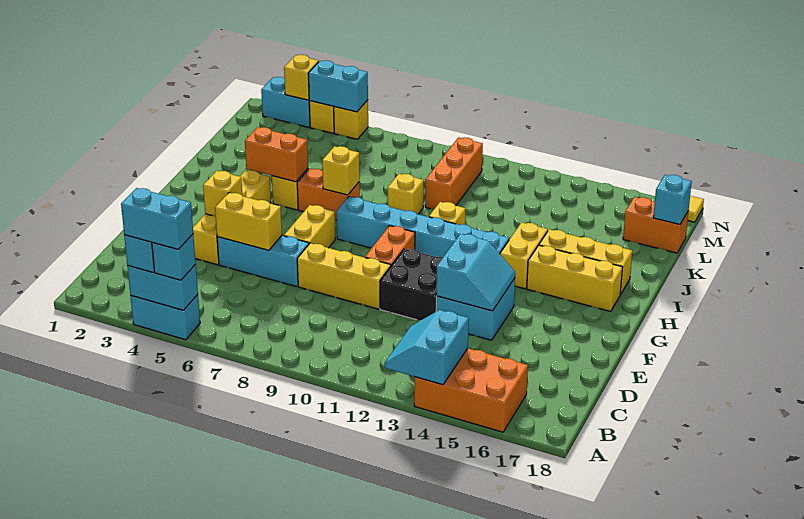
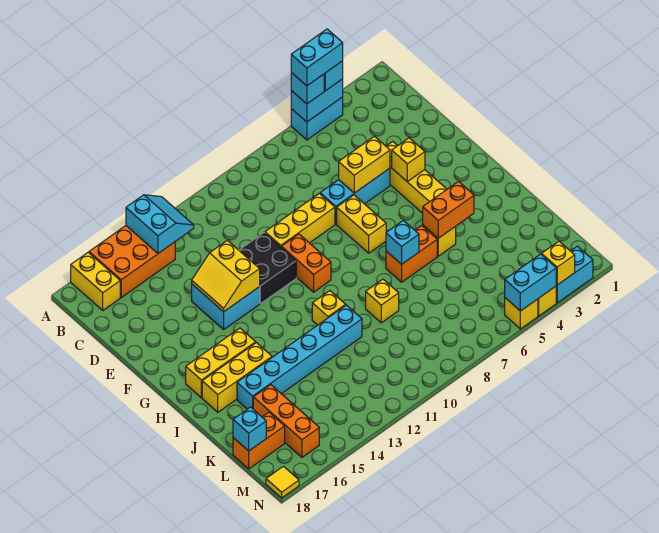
cyan 2x2 slope [436,234,515,311] -> yellow 2x2 slope [192,240,260,312]
cyan 1x6 brick [337,197,509,257] -> cyan 1x6 brick moved to [237,305,362,409]
yellow 1x2 brick [500,222,548,289] -> yellow 1x2 brick moved to [71,252,120,310]
yellow 1x1 brick [322,146,360,195] -> cyan 1x1 brick [386,220,419,264]
orange 1x3 brick [425,137,483,209] -> orange 1x3 brick moved to [253,385,319,457]

